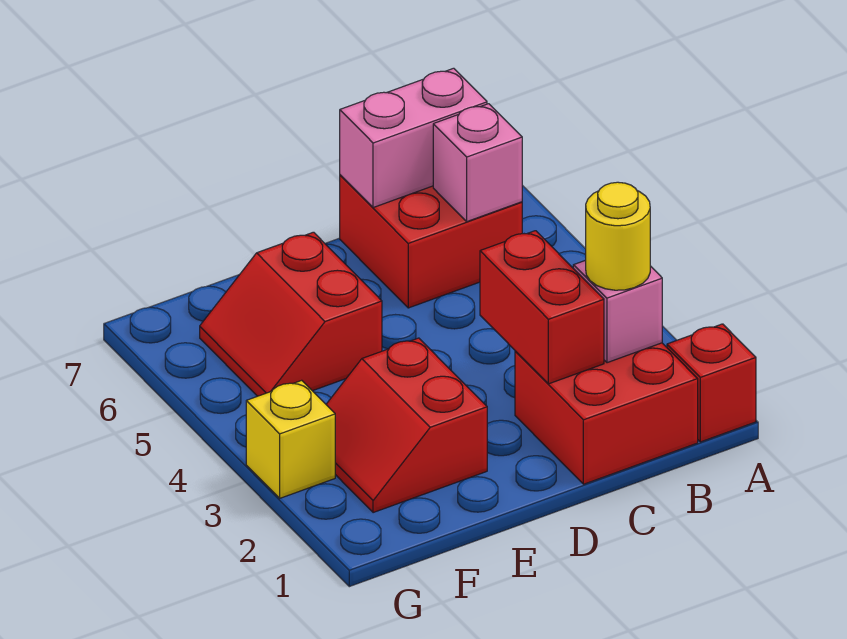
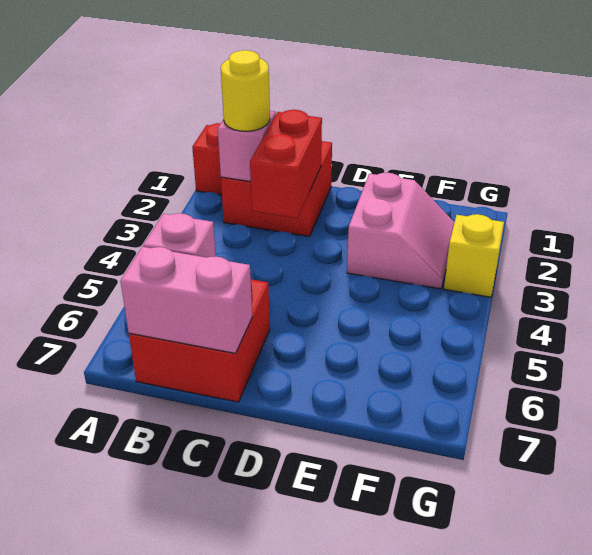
red 2x2 slope [326,338,487,513] -> pink 2x2 slope [347,173,454,289]
red 2x2 slope [200,232,382,396] -> none

